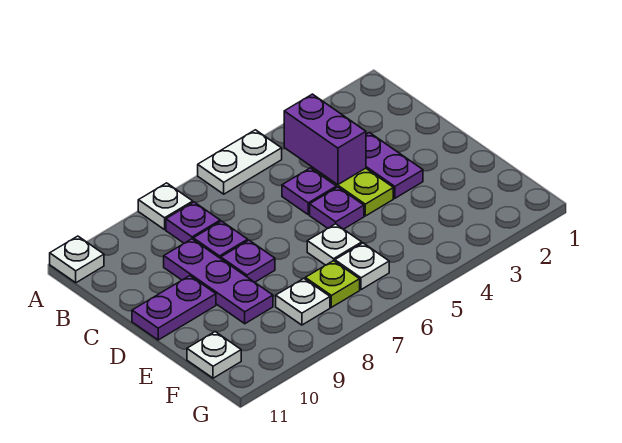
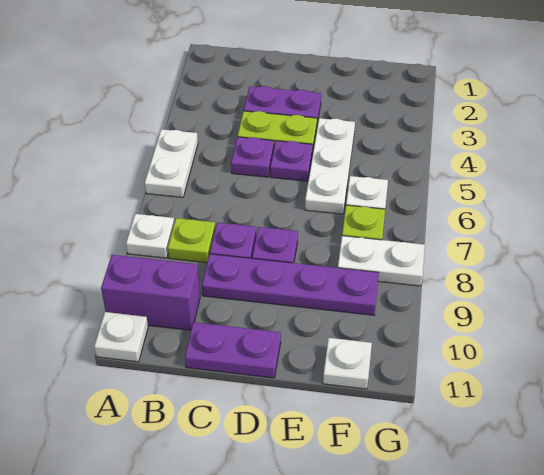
purple 1x2 brick [284,94,366,185] -> purple 1x2 brick moved to [101,255,200,330]
purple 1x1 plate [166,202,220,243] -> lime 1x1 plate [168,218,215,263]
purple 1x3 plate [164,239,273,324] -> purple 1x4 plate [202,254,379,315]
purple 1x2 plate [132,276,216,340] -> purple 1x2 plate turned to [185,322,281,378]
white 1x1 plate [307,224,362,265] -> white 1x3 plate [305,118,355,214]
white 1x1 plate [276,278,330,325] -> white 1x2 plate [338,236,425,286]

